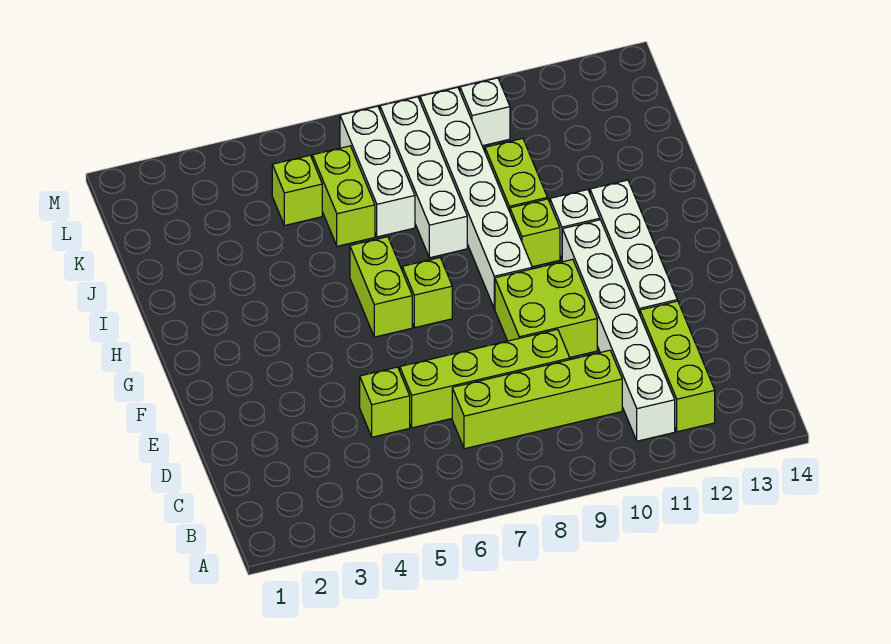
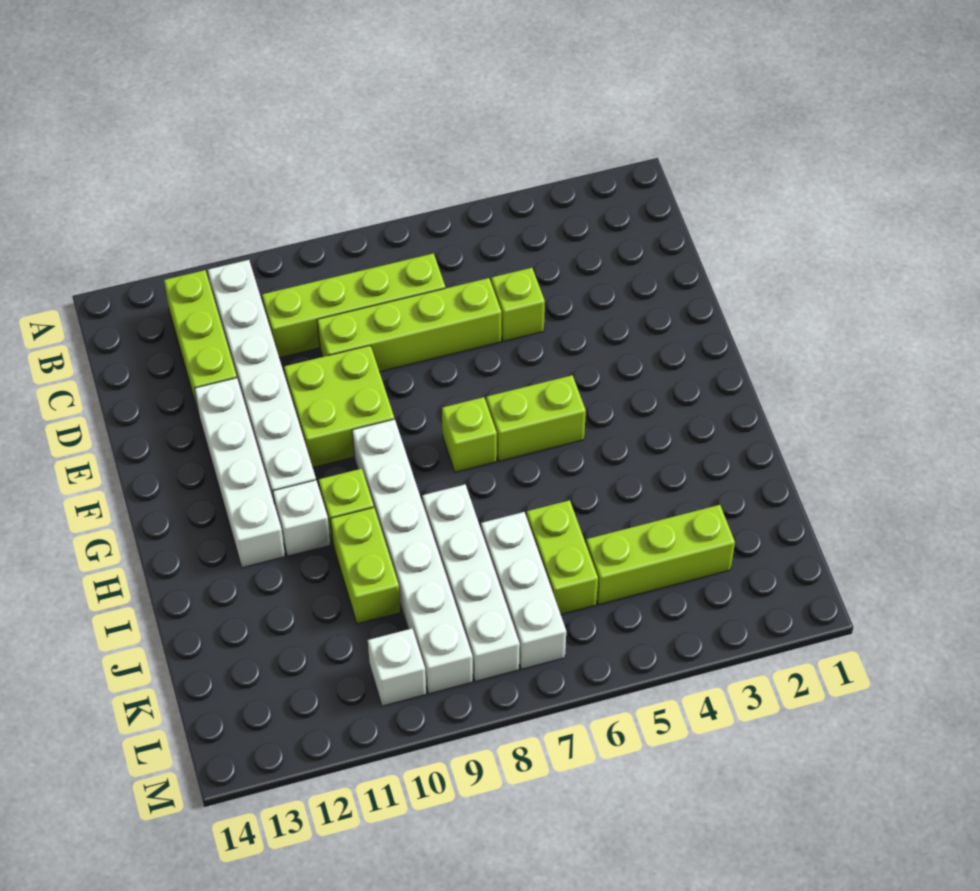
lime 1x2 brick [350,237,412,337] -> lime 1x2 brick turned to [486,375,586,461]
lime 1x1 brick [272,155,322,226] -> lime 1x3 brick [586,505,735,605]

